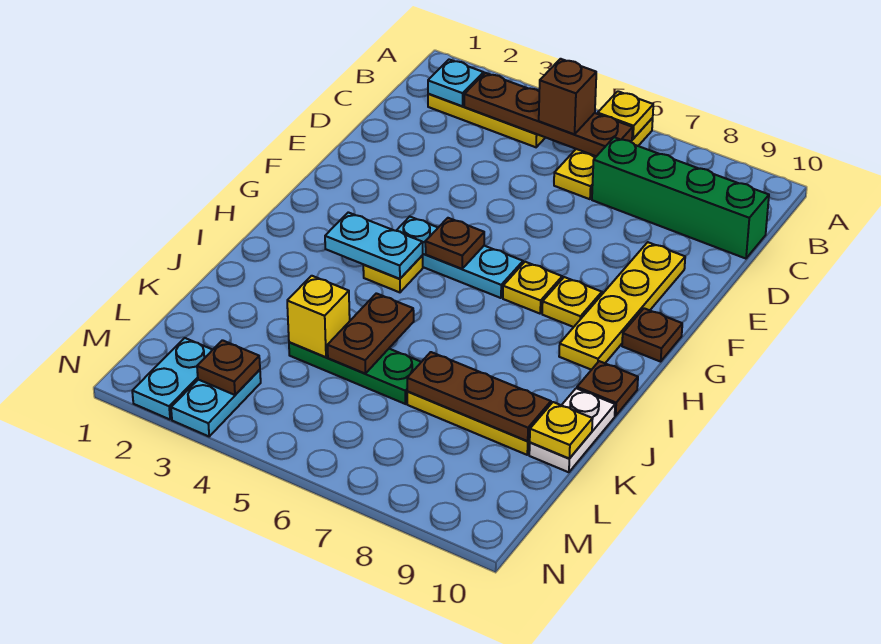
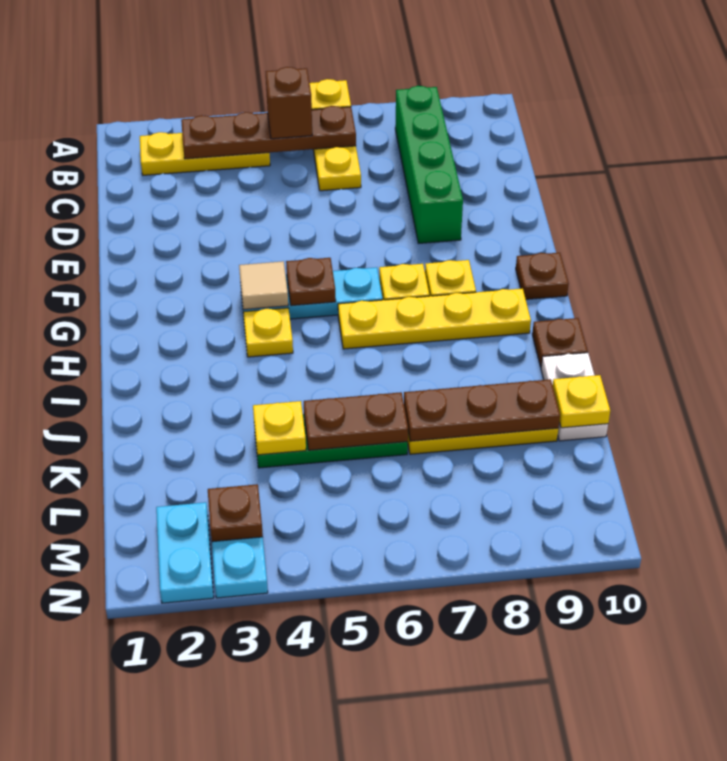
cyan 1x1 plate [428,60,484,106] -> none
green 1x4 brick [592,137,769,259] -> green 1x4 brick turned to [395,86,463,243]
yellow 1x4 plate [559,242,685,370] -> yellow 1x4 plate turned to [338,289,531,349]
none -> tan 1x1 tile [239,261,288,310]
cyan 1x2 plate [325,212,423,279] -> none
brown 1x2 plate [328,293,414,374] -> brown 1x2 plate turned to [304,392,408,450]
yellow 1x1 brick [287,276,350,357] -> yellow 1x1 plate [253,401,306,455]

